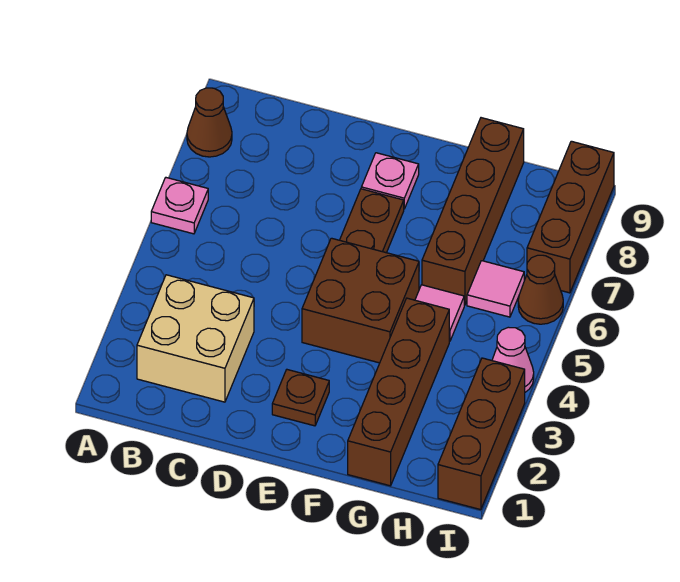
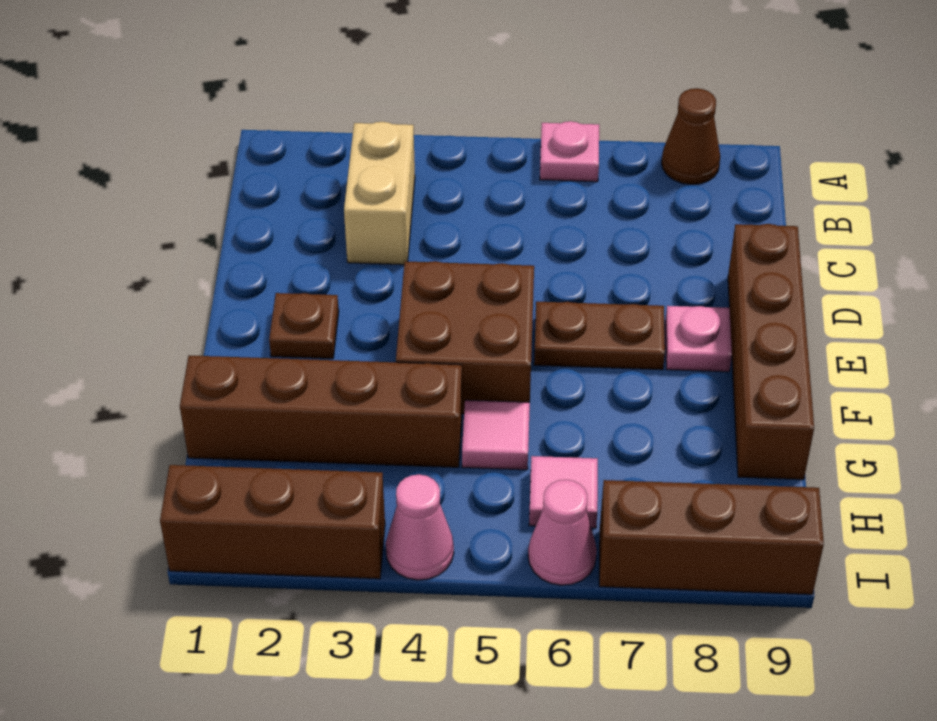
tan 2x2 brick [137,275,254,402] -> tan 1x2 brick [344,122,415,265]
brown 1x4 brick [422,118,524,305] -> brown 1x4 brick turned to [728,224,814,479]
brown 1x1 cone [518,255,563,324] -> pink 1x1 cone [528,480,597,585]

